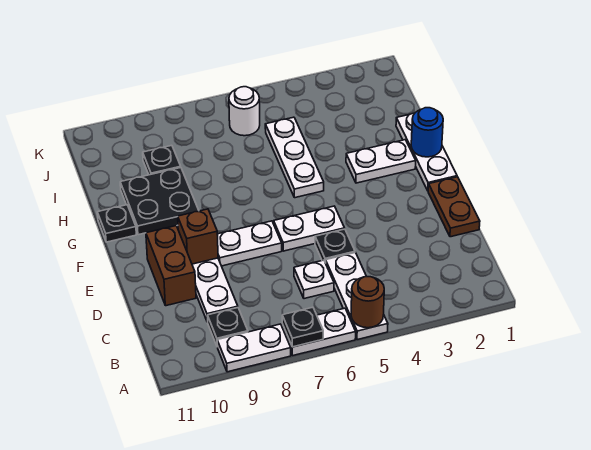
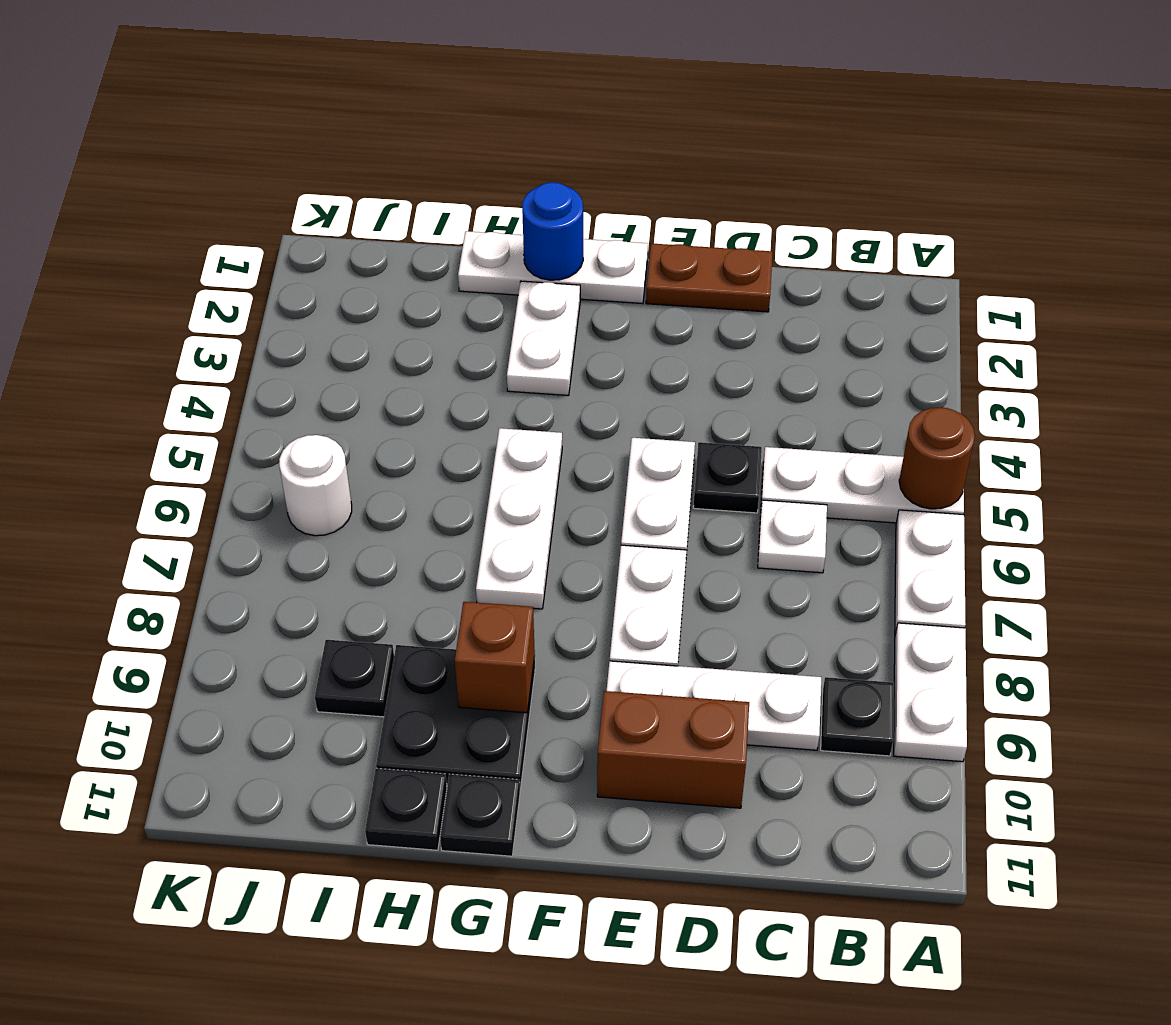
black 1x1 plate [282,307,323,347] -> black 1x1 plate moved to [365,768,447,850]
brown 1x1 brick [178,209,218,264] -> brown 1x1 brick moved to [455,602,535,713]
white 1x3 plate [265,117,324,198] -> white 1x3 plate turned to [476,428,562,609]

